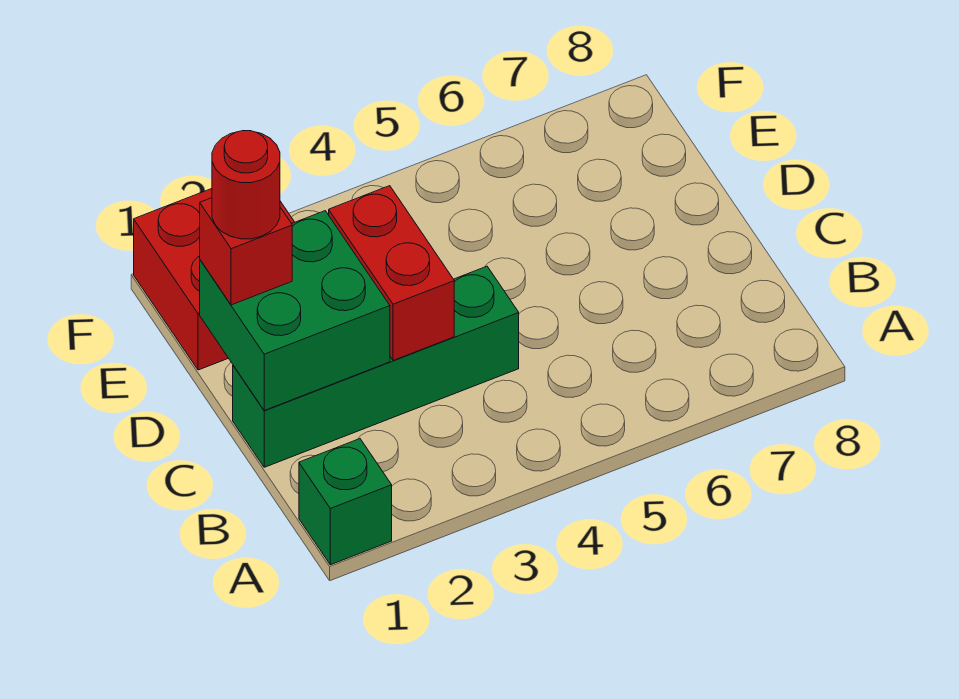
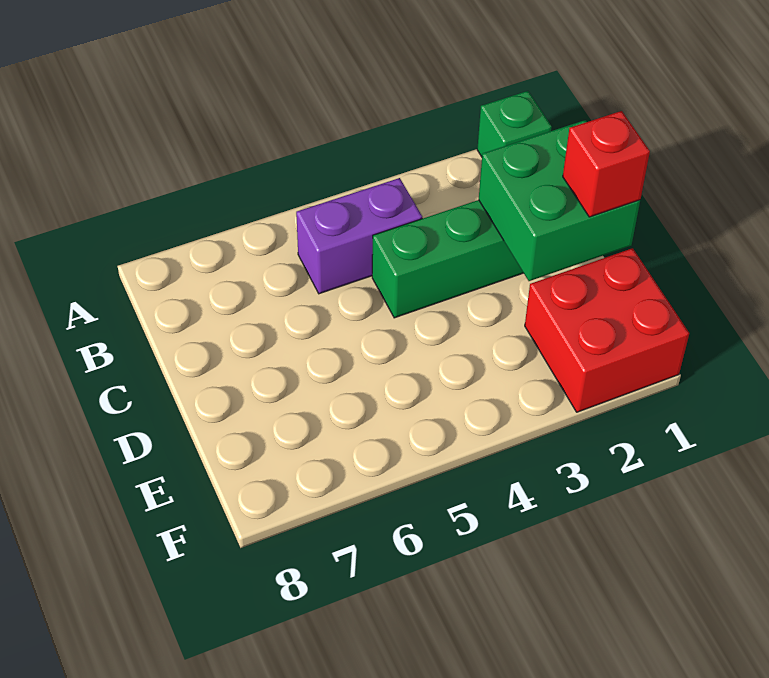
none -> purple 1x2 brick [296,178,422,294]
red 1x2 brick [329,186,454,361] -> none
red 1x1 round brick [212,131,280,239] -> none

